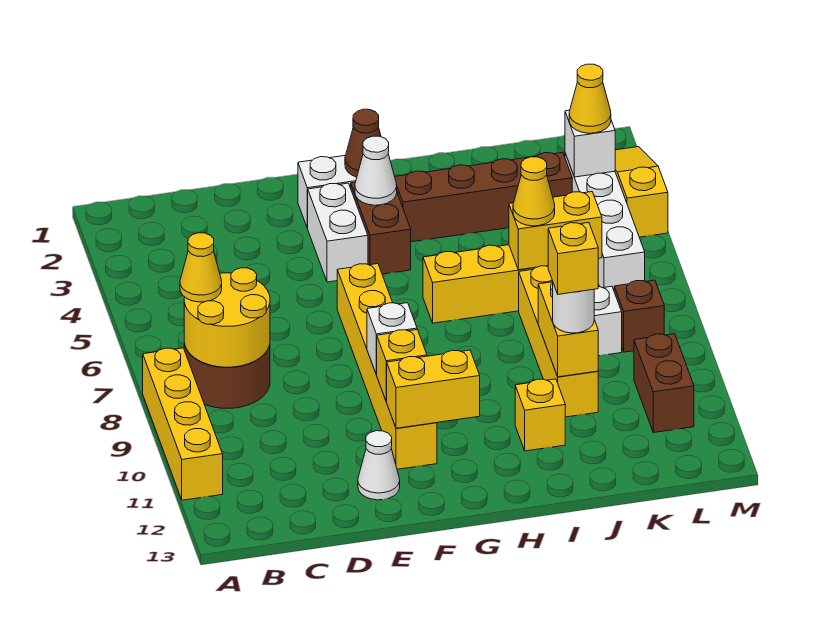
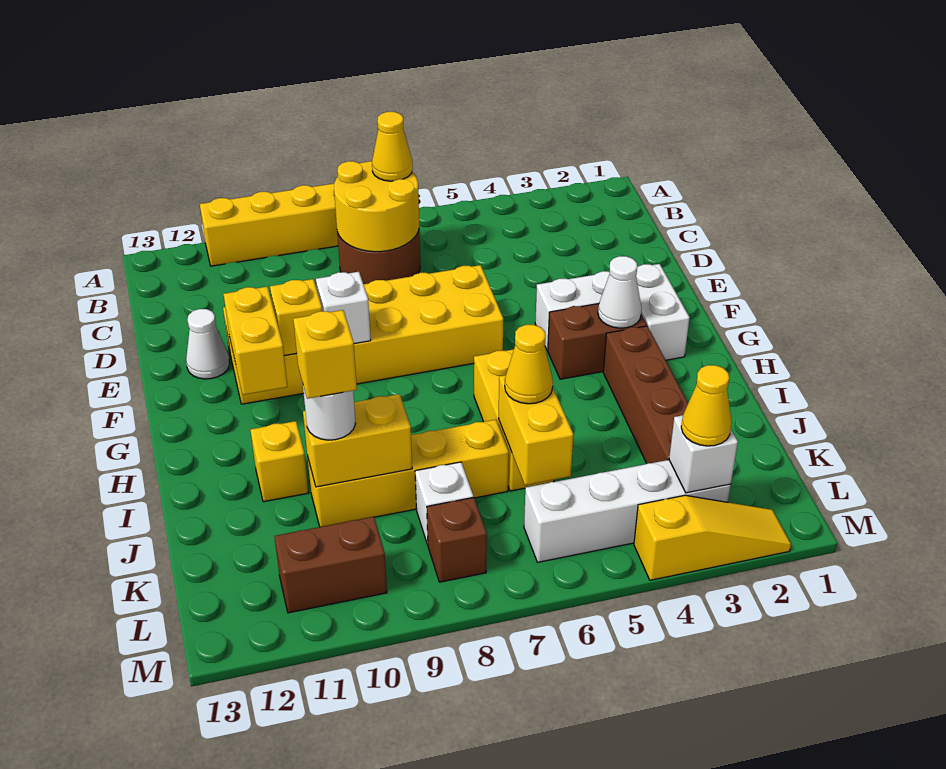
yellow 1x6 brick [337,264,437,469] -> yellow 2x6 brick [223,265,503,404]
brown 1x1 cone [345,109,381,177] -> none

